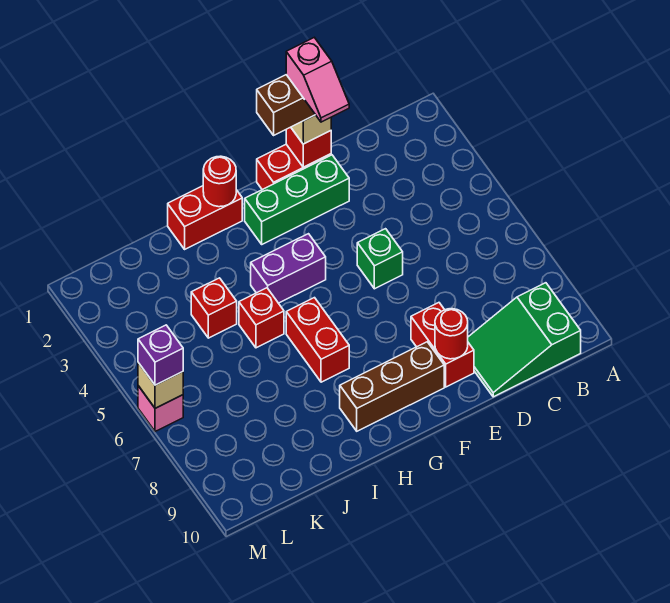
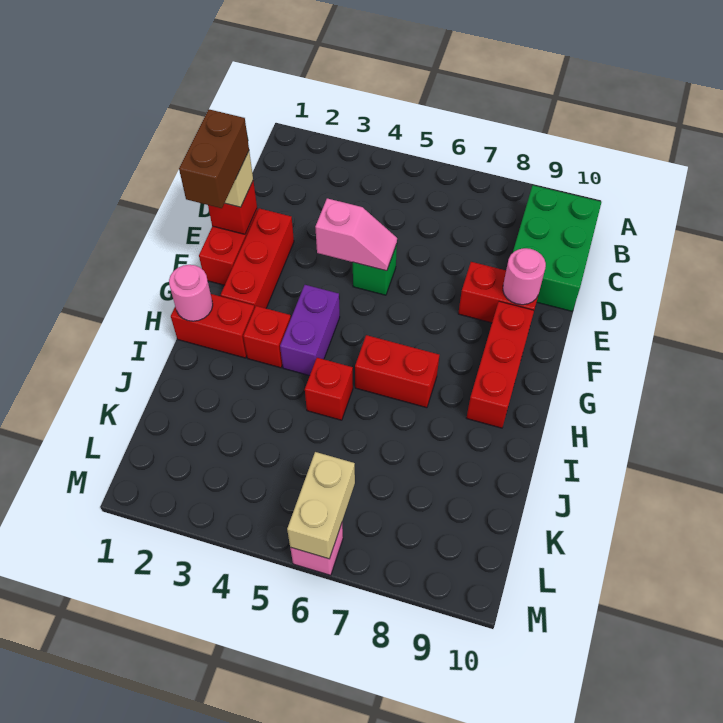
green 2x3 slope [468,283,581,397] -> green 2x3 brick [513,185,601,311]
pink 1x2 slope [286,38,349,122] -> pink 1x2 slope moved to [315,198,397,271]
green 1x3 brick [245,155,349,244] -> red 1x3 brick [221,208,294,308]
red 1x1 round brick [435,309,468,359] -> pink 1x1 round brick [503,248,546,305]
brown 1x3 brick [340,342,444,431] -> red 1x3 brick [467,302,534,428]
red 1x2 brick [168,186,242,249] -> red 1x2 brick turned to [171,294,255,358]
red 1x1 round brick [203,156,236,207] -> pink 1x1 round brick [169,265,213,321]
red 1x1 brick [191,278,237,338] -> red 1x1 brick moved to [243,306,291,368]
tan 1x1 brick [138,363,183,408] -> tan 1x2 brick [287,452,355,559]
purple 1x1 brick [138,325,183,385] -> none

